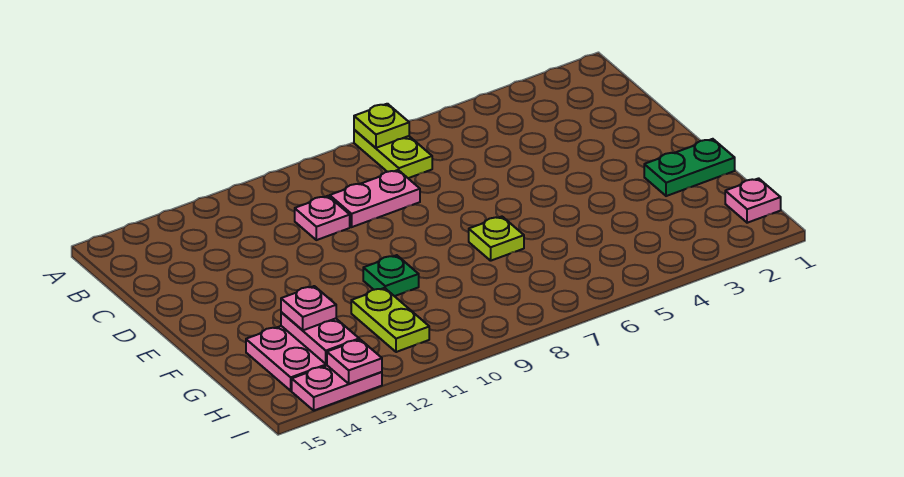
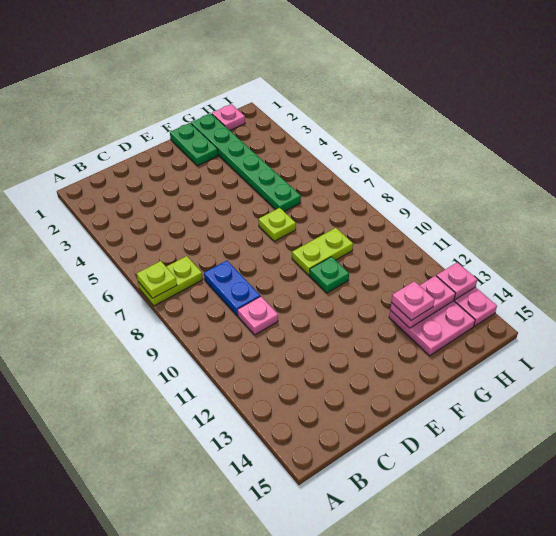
pink 1x2 plate [330,170,420,227] -> blue 1x2 plate [204,261,260,316]
none -> green 1x6 plate [191,114,301,212]
lime 1x2 plate [351,288,429,352] -> lime 1x2 plate moved to [292,228,353,275]

